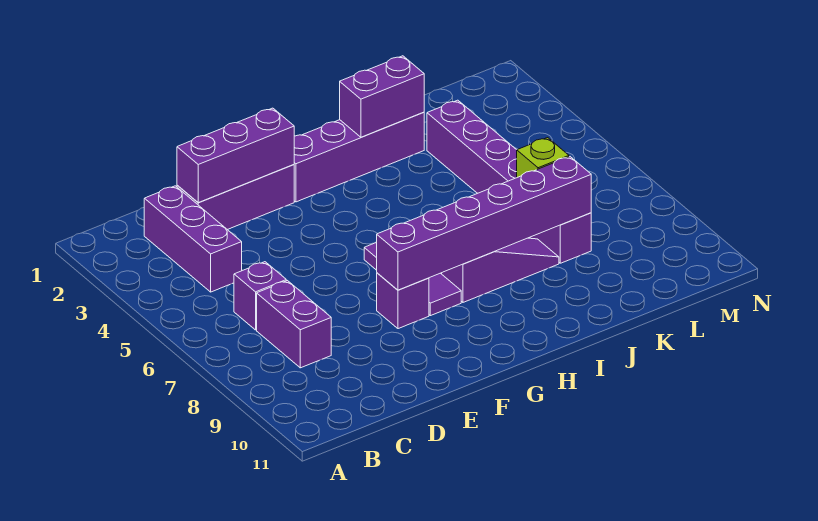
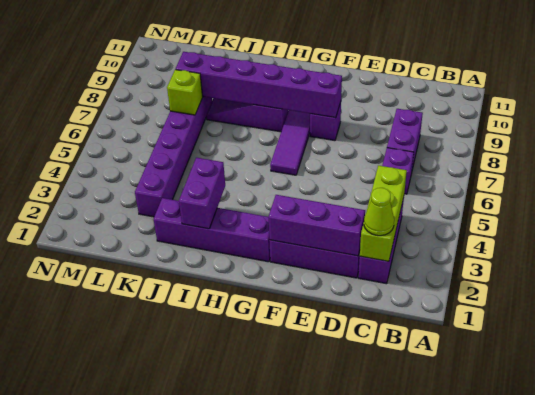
none -> lime 1x3 brick [360,166,407,261]
none -> lime 1x1 cone [364,188,394,236]
purple 1x2 brick [340,56,424,137] -> purple 1x2 brick turned to [179,158,225,229]

